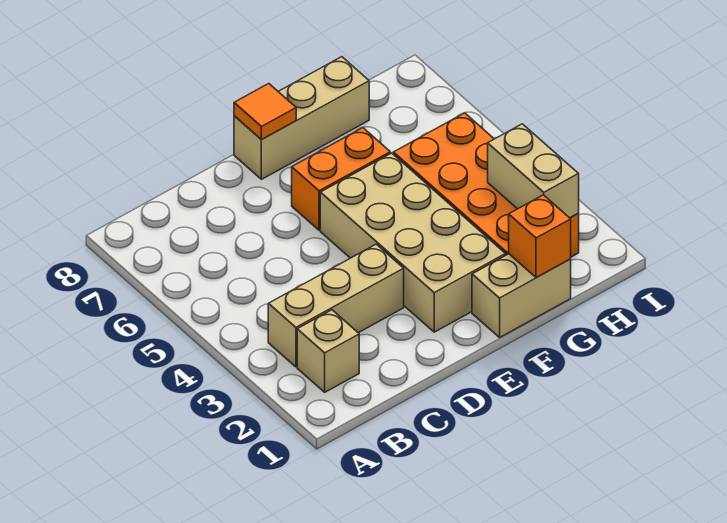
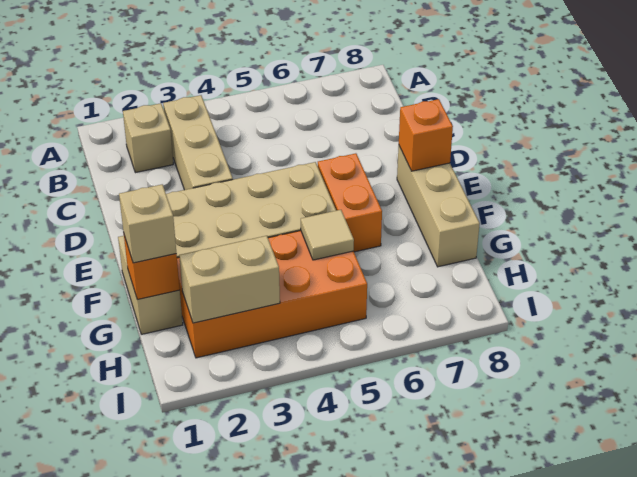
orange 1x1 tile [234,84,296,140] -> orange 1x1 brick [399,99,453,171]
none -> tan 1x1 brick [119,184,176,263]
none -> tan 1x1 tile [301,210,354,260]

